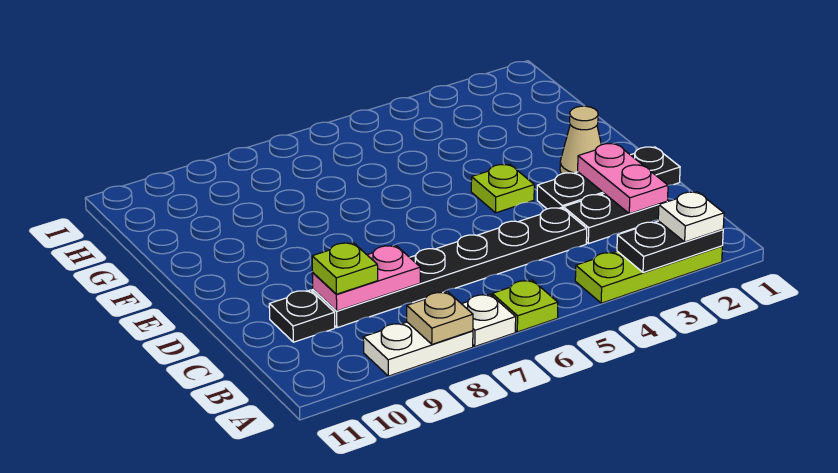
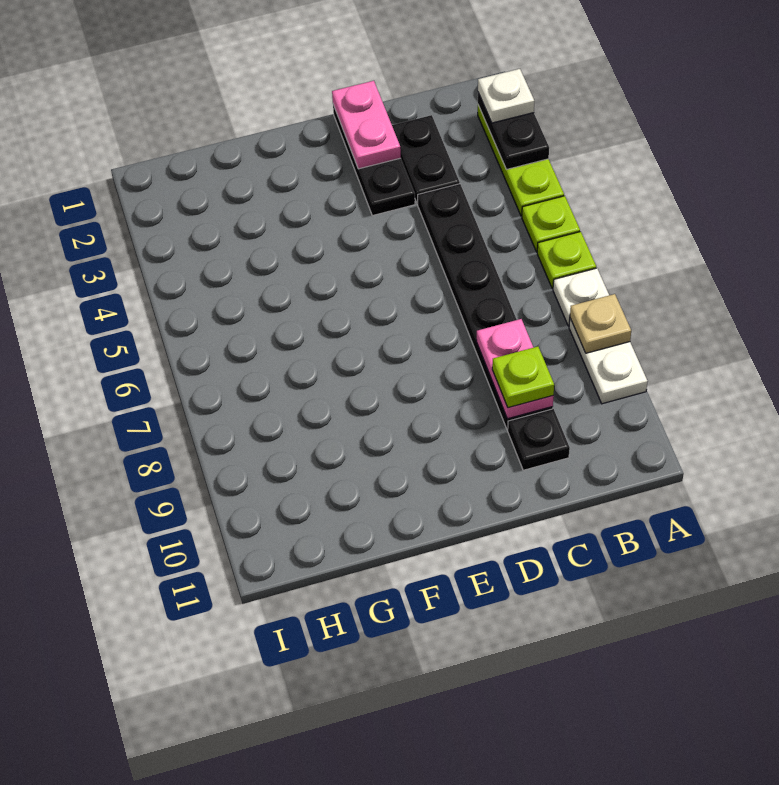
pink 1x2 plate [578,144,668,214] -> pink 1x2 plate turned to [332,81,401,169]
tan 1x1 cone [560,106,601,174] -> none
lime 1x1 plate [471,164,534,213] -> lime 1x1 plate moved to [522,196,580,252]

